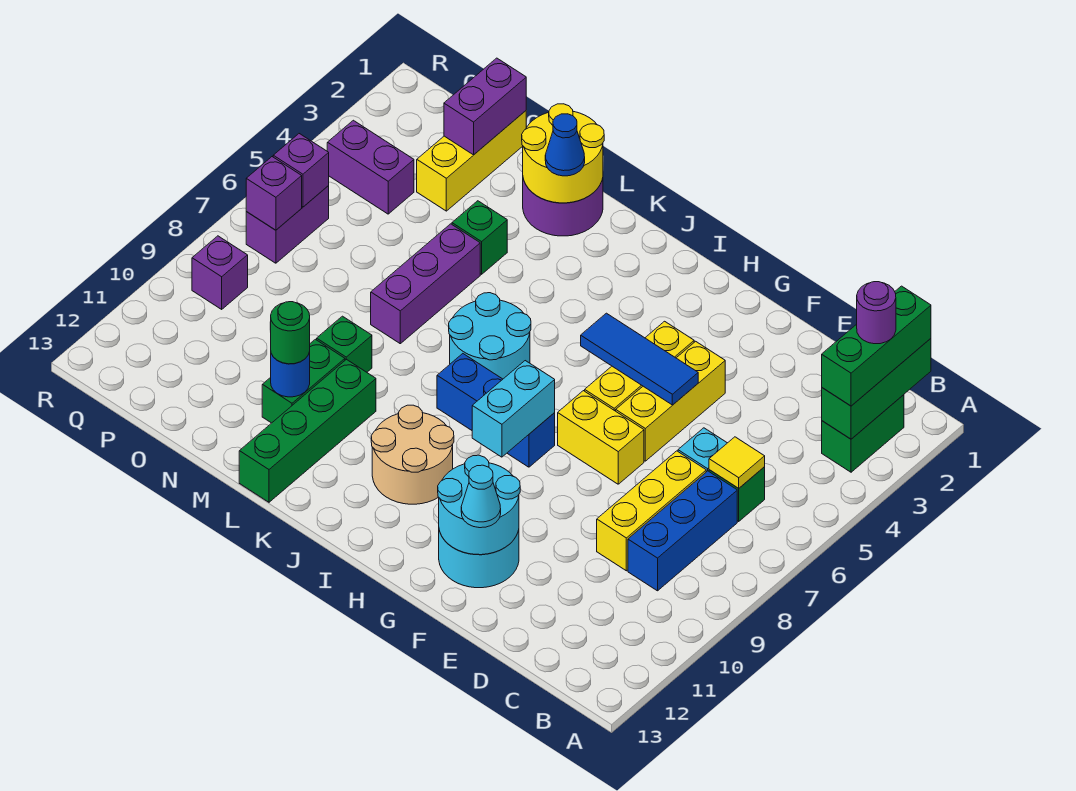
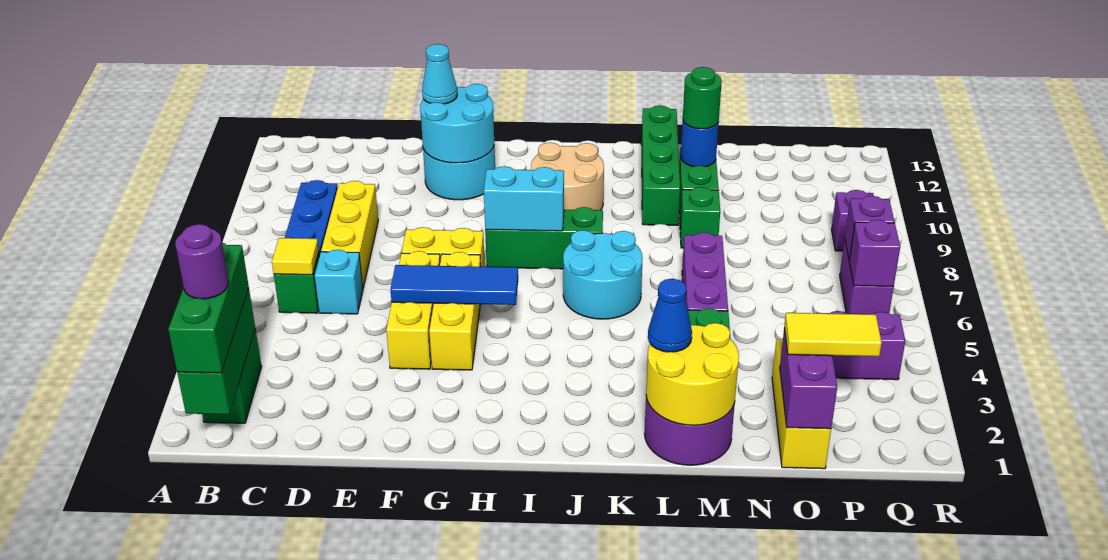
blue 1x3 brick [437,354,555,467] -> green 1x3 brick [485,207,603,269]
cyan 1x2 brick [472,361,555,457] -> cyan 1x2 brick turned to [484,166,564,231]
none -> yellow 1x2 tile [784,313,882,357]

